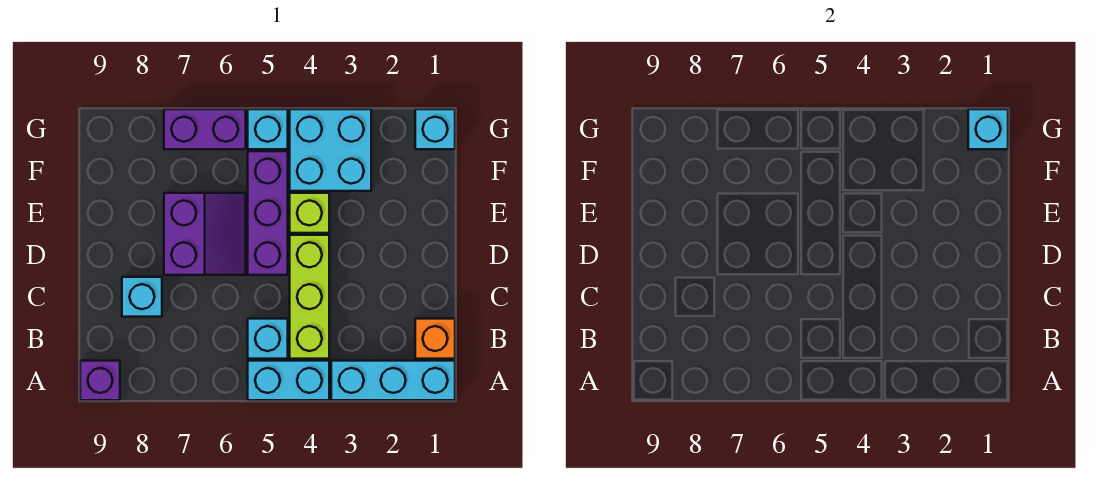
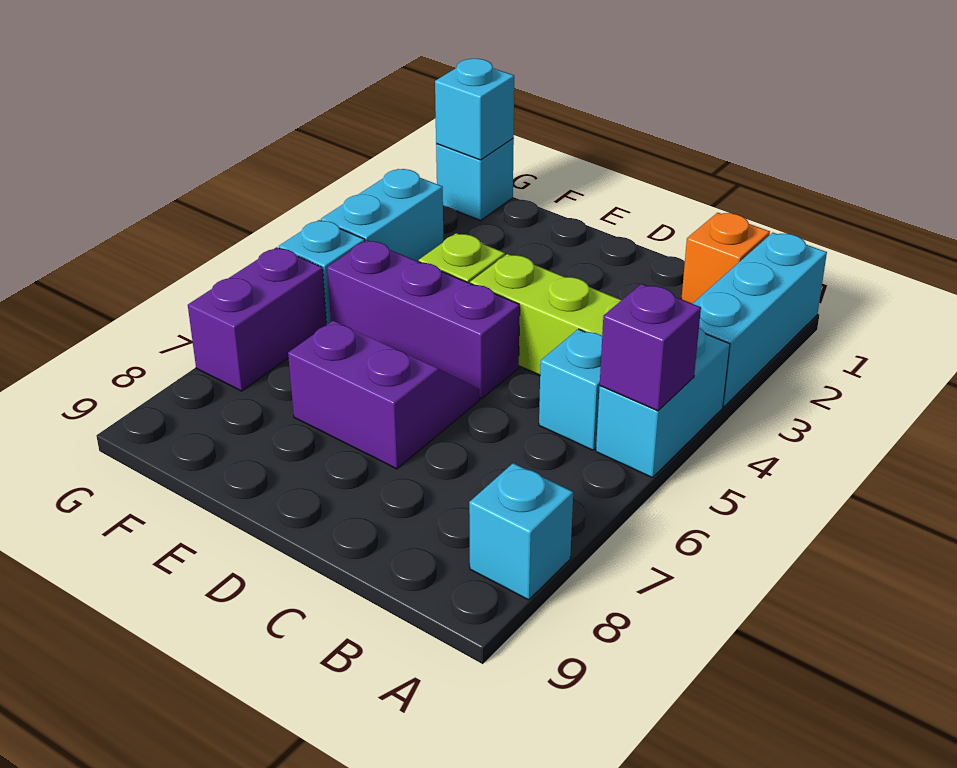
purple 1x1 brick [80,361,120,400] -> purple 1x1 brick moved to [600,284,701,411]
cyan 1x1 brick [122,277,162,317] -> cyan 1x1 brick moved to [469,463,573,600]
cyan 2x2 brick [290,109,371,191] -> cyan 1x2 brick [321,169,443,262]

